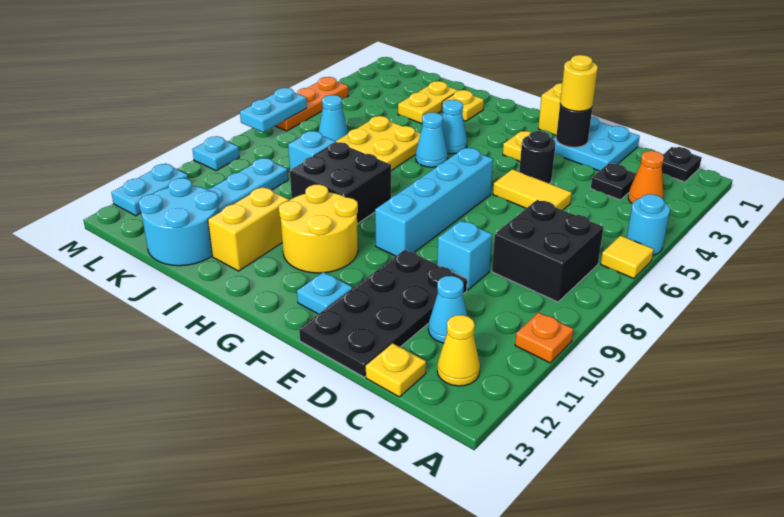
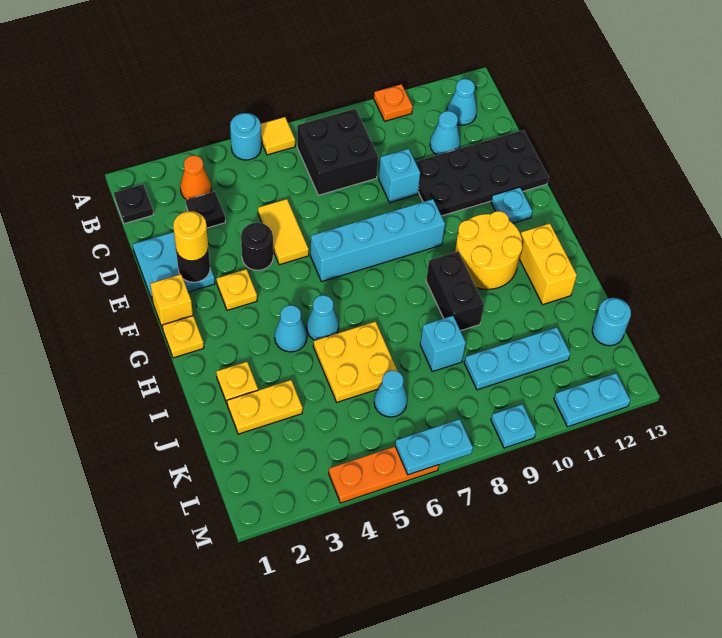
yellow 1x1 cone [437,315,480,386] -> cyan 1x1 cone [447,79,477,125]
yellow 1x1 plate [366,343,426,397] -> yellow 1x1 plate moved to [162,316,204,358]
black 2x2 brick [290,142,391,224] -> black 1x2 brick [426,252,484,331]
yellow 1x2 brick [208,187,289,271] -> yellow 1x2 brick turned to [519,223,577,304]
cyan 2x2 round brick [139,178,219,266] -> cyan 1x1 round brick [592,298,631,346]

